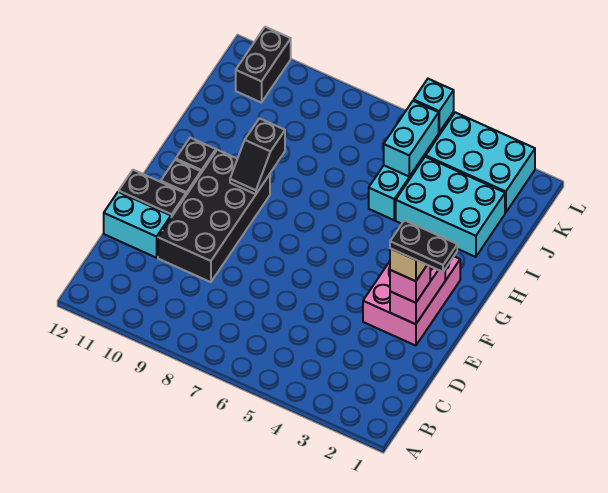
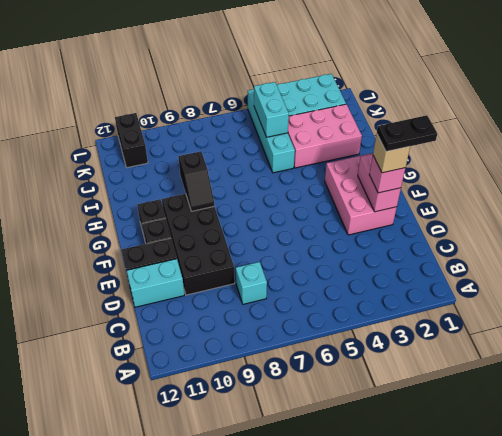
cyan 2x3 brick [396,157,505,257] -> pink 2x3 brick [288,104,362,168]
cyan 1x1 brick [414,79,454,132] -> cyan 1x1 brick moved to [236,262,267,304]

